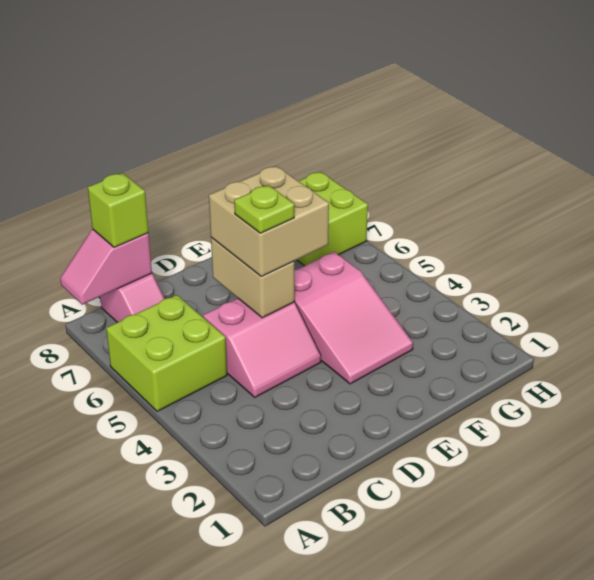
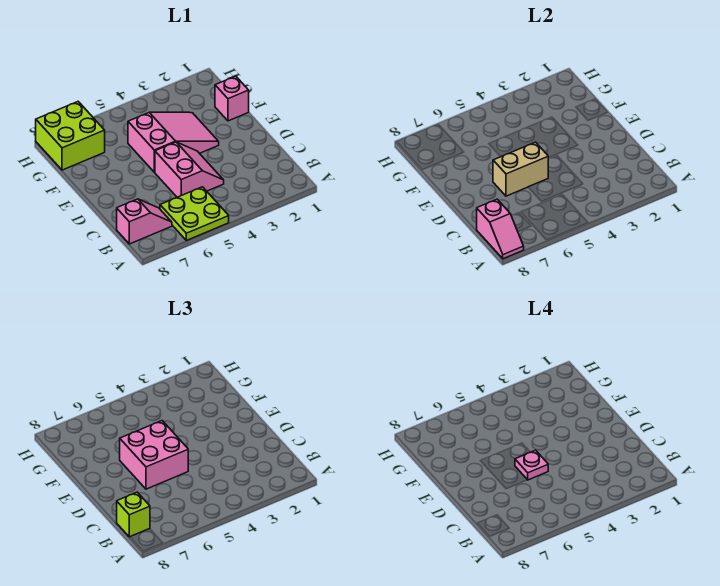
lime 2x2 brick [106,295,227,411] -> lime 2x2 plate [160,187,229,240]
tan 2x2 brick [209,166,329,277] -> pink 2x2 brick [120,421,188,489]
lime 1x1 plate [234,185,294,233] -> pink 1x1 plate [515,450,548,480]
none -> pink 1x1 brick [215,76,249,121]

